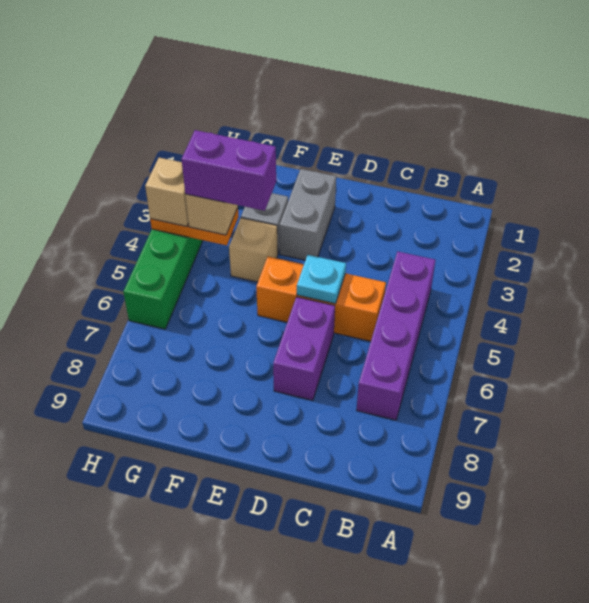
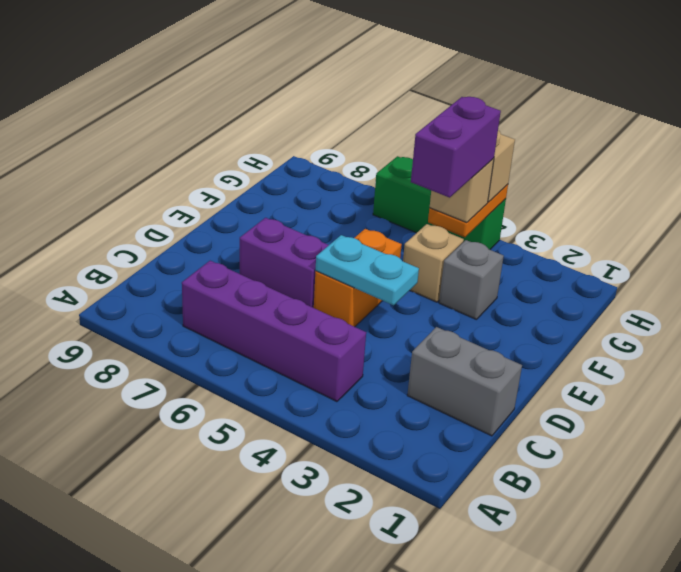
orange 1x3 brick [256,257,386,341] -> orange 1x2 brick [314,229,402,327]
cyan 1x1 plate [297,255,346,304] -> cyan 1x2 plate [315,235,419,305]
grey 1x2 brick [280,169,336,260] -> grey 1x2 brick moved to [407,327,522,436]

